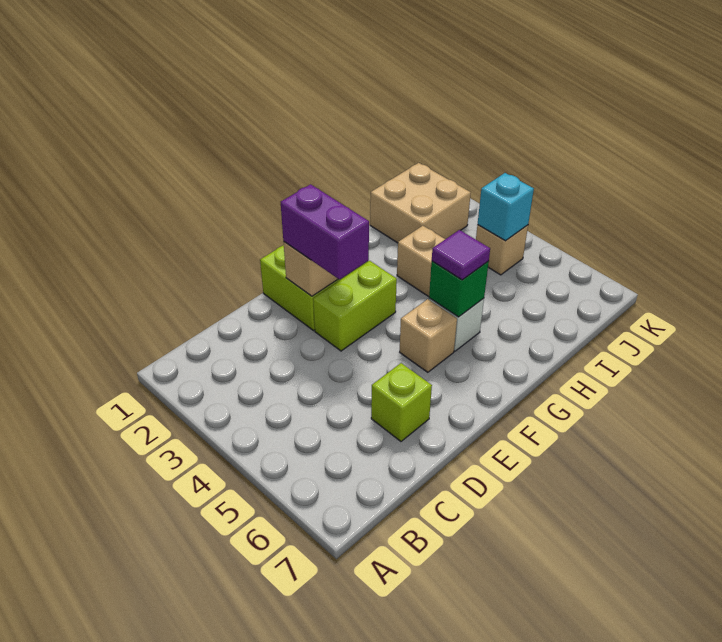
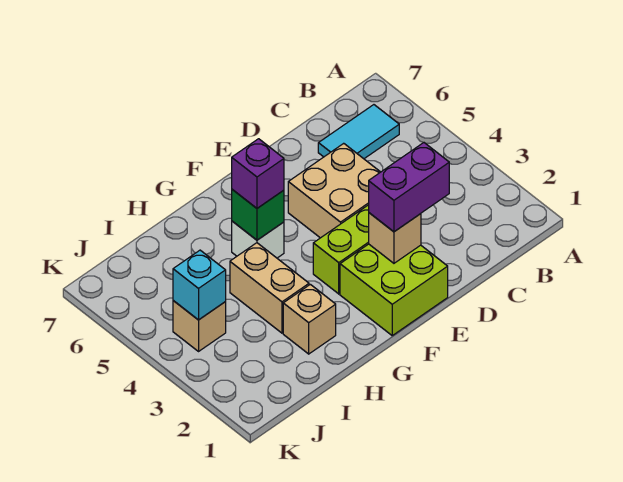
none -> cyan 1x2 tile [318,105,399,159]
lime 1x1 brick [371,363,432,441] -> none
purple 1x2 brick [281,184,369,279] -> purple 1x2 brick turned to [369,143,449,232]
tan 1x1 brick [400,299,457,372] -> tan 1x1 brick moved to [283,284,336,354]
purple 1x1 tile [432,230,490,280] -> purple 1x1 brick [232,139,284,208]
tan 2x2 brick [370,163,471,243] -> tan 2x2 brick moved to [288,143,380,238]

